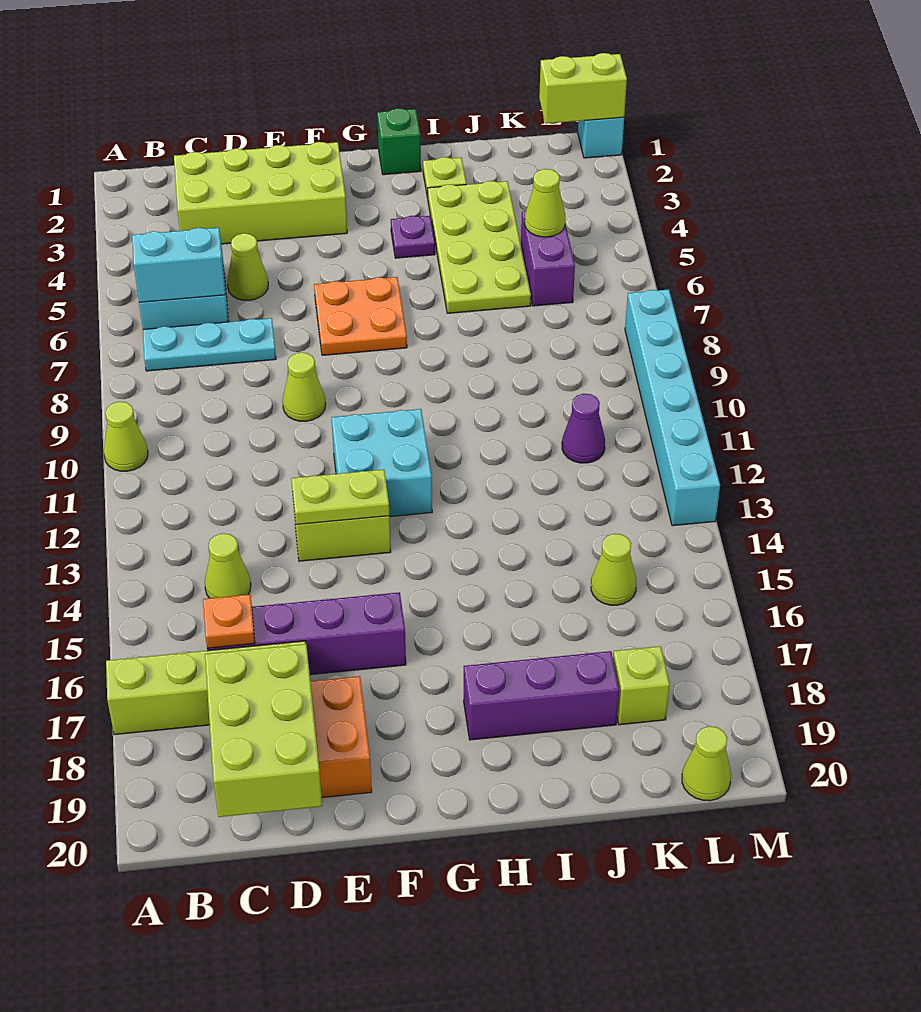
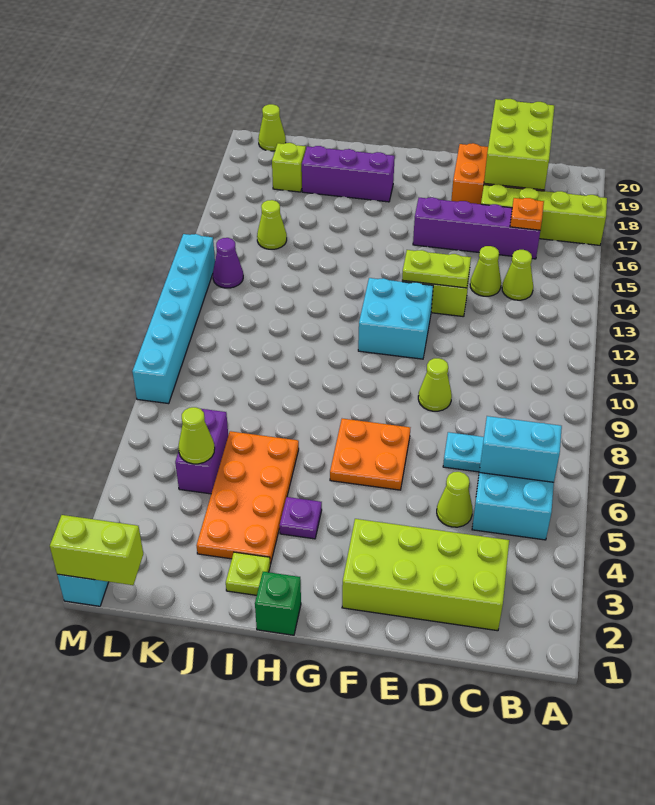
lime 1x1 cone [104,402,148,471] -> lime 1x1 cone moved to [470,246,501,296]
lime 2x4 plate [428,181,531,313] -> orange 2x4 plate [197,431,299,564]
purple 1x1 cone [562,394,605,463] -> purple 1x1 cone moved to [213,238,243,288]

